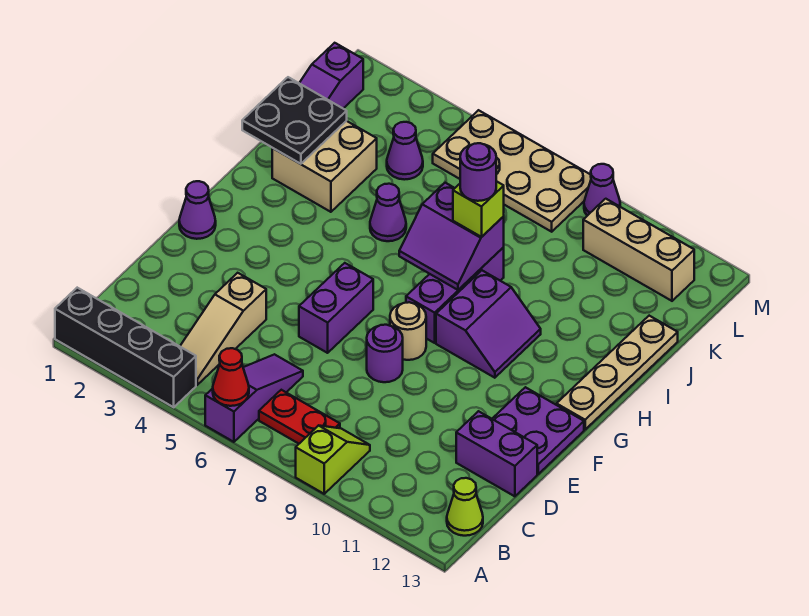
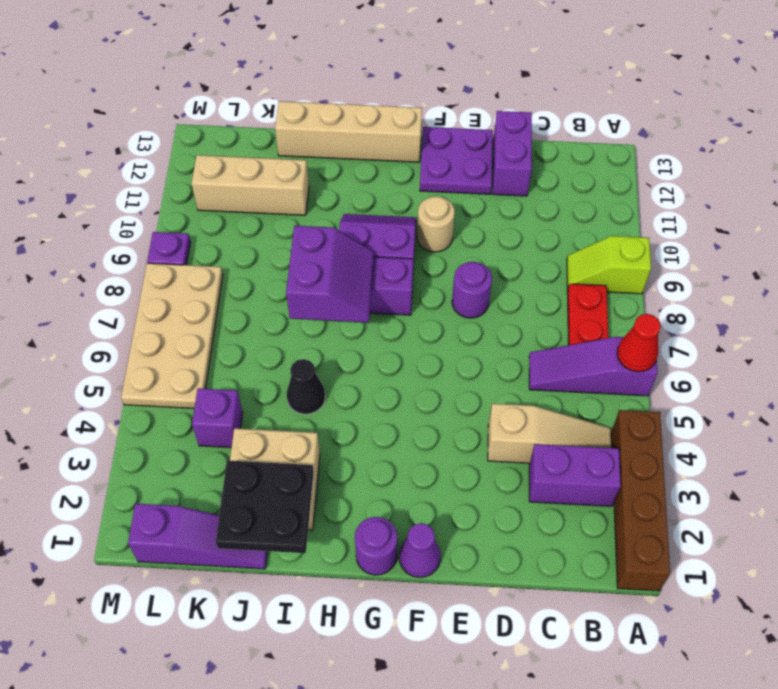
black 1x4 brick [55,288,196,407] -> brown 1x4 brick [611,410,670,591]
lime 1x1 cone [447,478,483,536] -> none
purple 1x2 brick [299,263,373,353] -> purple 1x2 brick moved to [529,444,621,506]
tan 1x1 round brick [390,302,426,360] -> tan 1x1 round brick moved to [417,196,455,252]
tan 1x4 plate [557,316,678,429] -> tan 1x4 brick [275,101,422,162]
purple 1x1 cone [370,184,406,241] -> black 1x1 cone [287,359,325,414]
lime 1x1 brick [453,181,504,237] -> none
purple 1x1 round brick [460,143,496,201] -> purple 1x1 round brick moved to [355,517,397,575]
purple 1x1 cone [387,122,423,180] -> purple 1x1 brick [192,388,243,448]
tan 1x3 brick [583,199,694,301] -> tan 1x3 brick turned to [192,155,309,215]
purple 1x1 cone [584,164,620,216] -> purple 1x1 plate [147,232,190,265]

